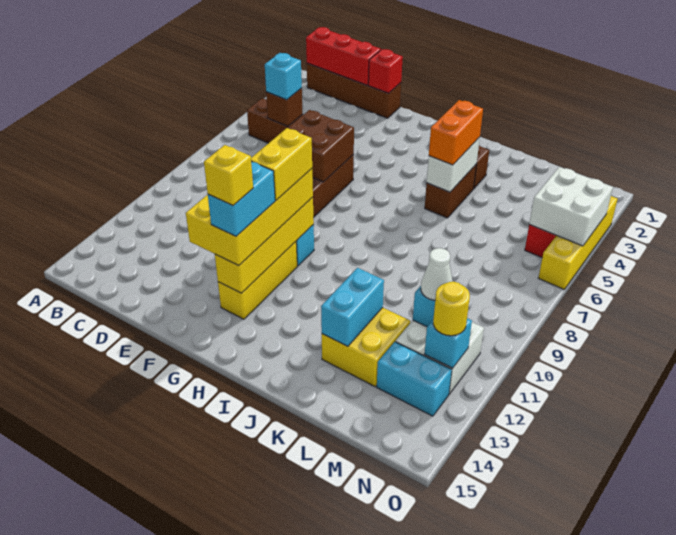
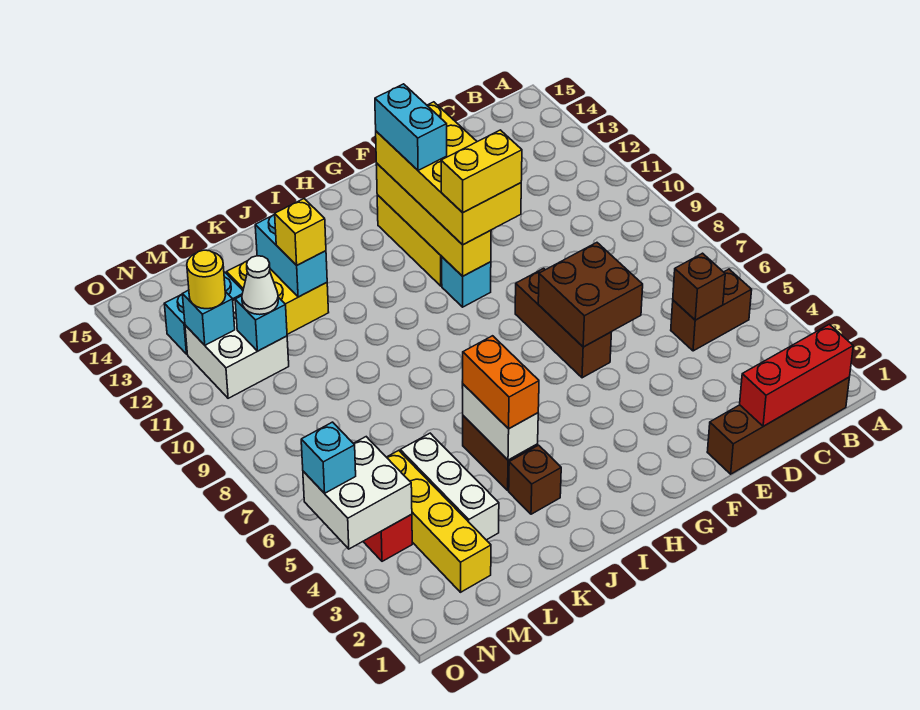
cyan 1x1 brick [265,53,302,100] -> cyan 1x1 brick moved to [301,422,356,493]
red 1x1 brick [368,49,403,93] -> none
yellow 1x2 brick [251,128,312,200] -> yellow 1x2 brick turned to [441,130,522,213]
yellow 1x1 brick [204,145,253,205] -> yellow 1x1 brick moved to [275,199,326,265]
none -> white 1x3 brick [400,433,499,540]
yellow 1x4 brick [539,196,618,290] -> yellow 1x4 brick moved to [387,450,491,592]

